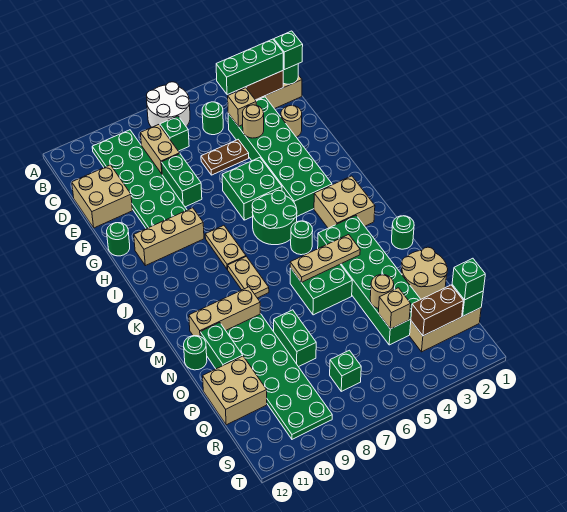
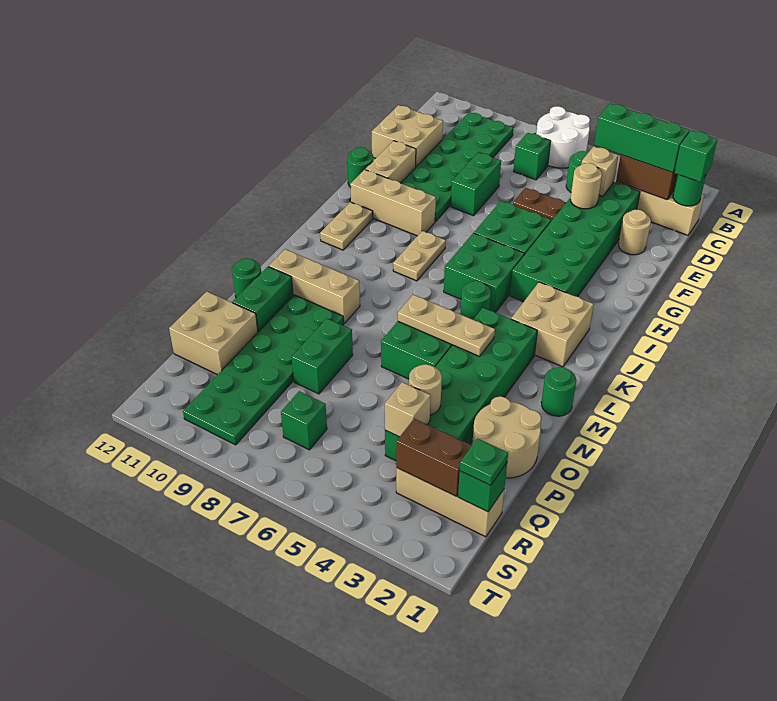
tan 1x2 brick [141,125,180,174] -> tan 1x2 brick moved to [366,141,416,183]
green 2x2 round brick [252,190,297,245] -> green 2x2 brick [444,233,524,312]
tan 1x2 plate [227,256,269,298] -> tan 1x2 plate moved to [320,202,373,250]
green 1x1 brick [452,258,485,300] -> green 1x1 plate [460,438,508,485]

